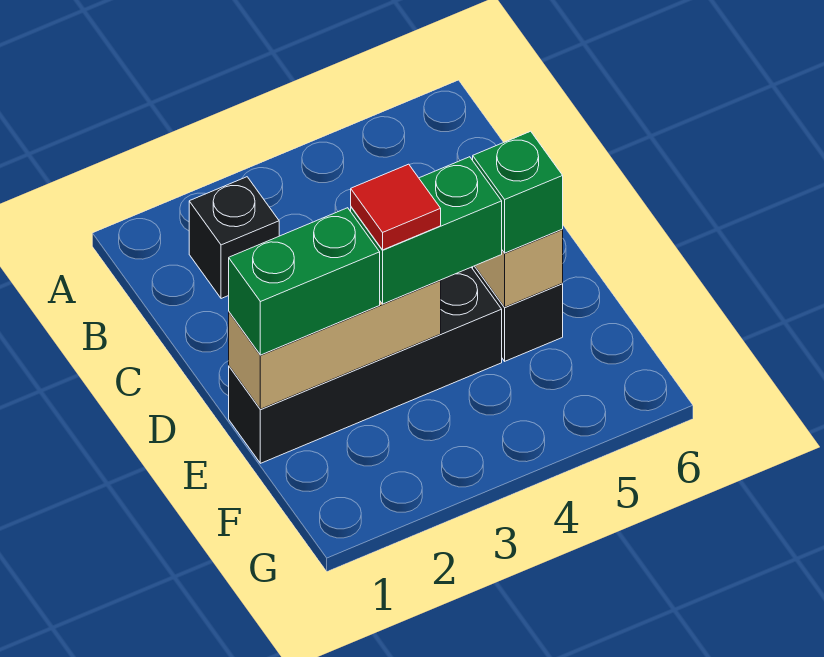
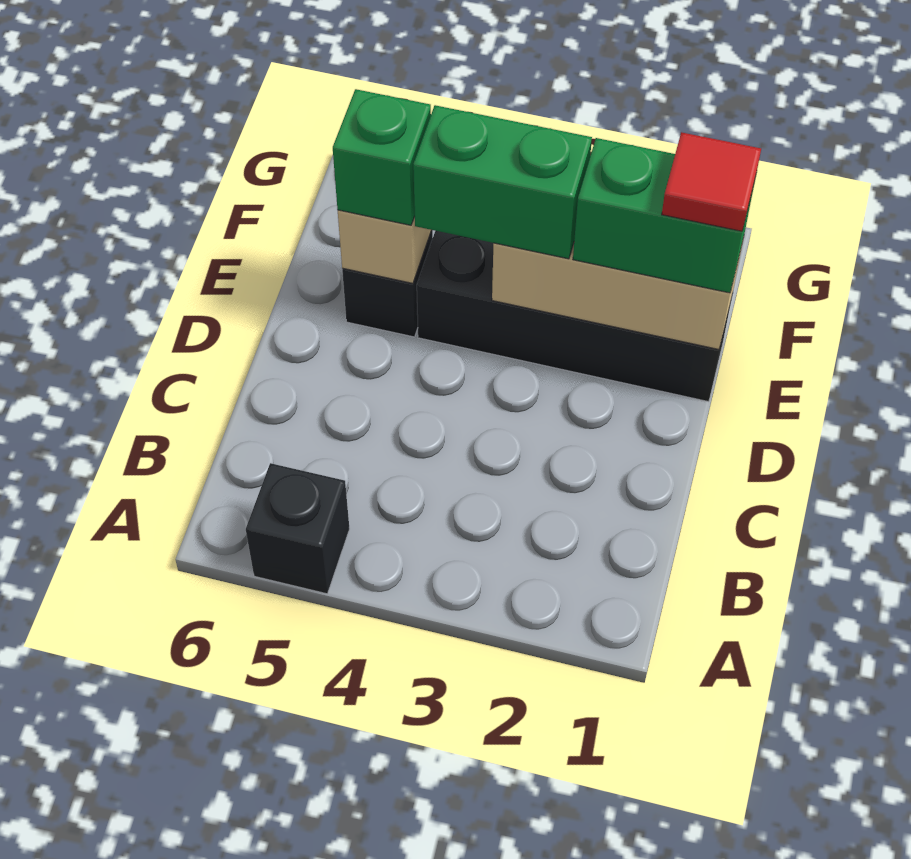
black 1x1 brick [189,177,279,299] -> black 1x1 brick moved to [246,463,350,594]
red 1x1 tile [351,164,441,250] -> red 1x1 tile moved to [662,132,761,231]

